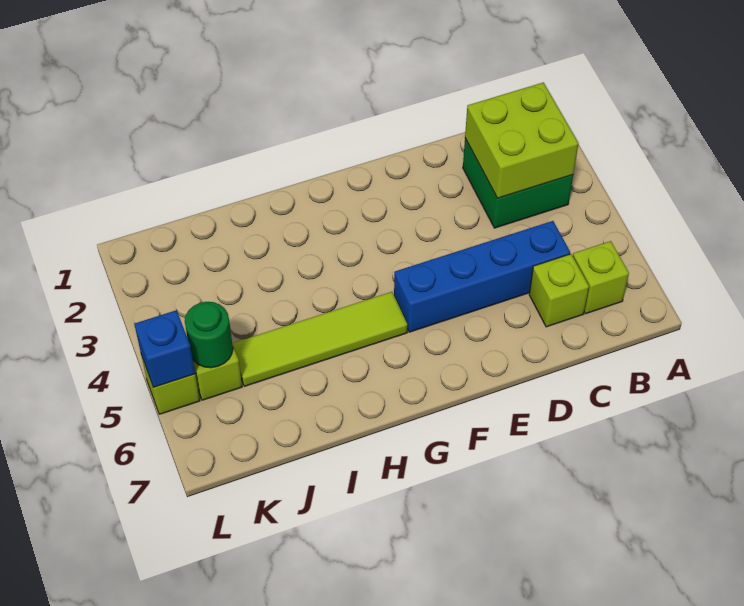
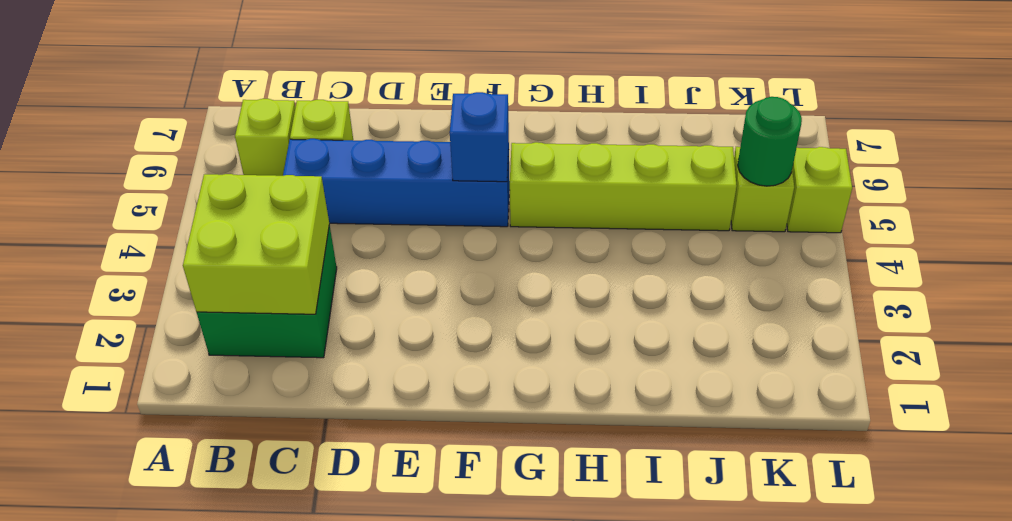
lime 1x4 tile [232,292,407,386] -> lime 1x4 brick [510,142,737,231]
blue 1x1 brick [134,310,195,387] -> blue 1x1 brick moved to [450,92,509,182]

